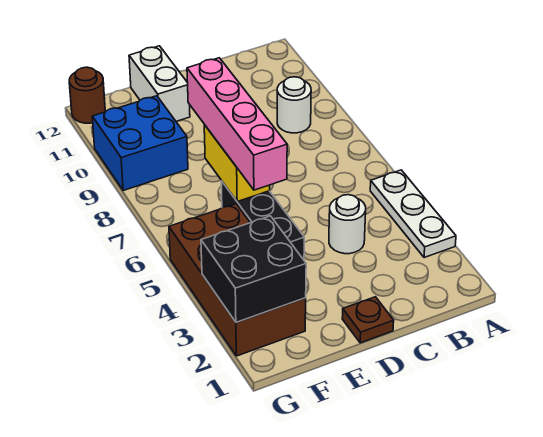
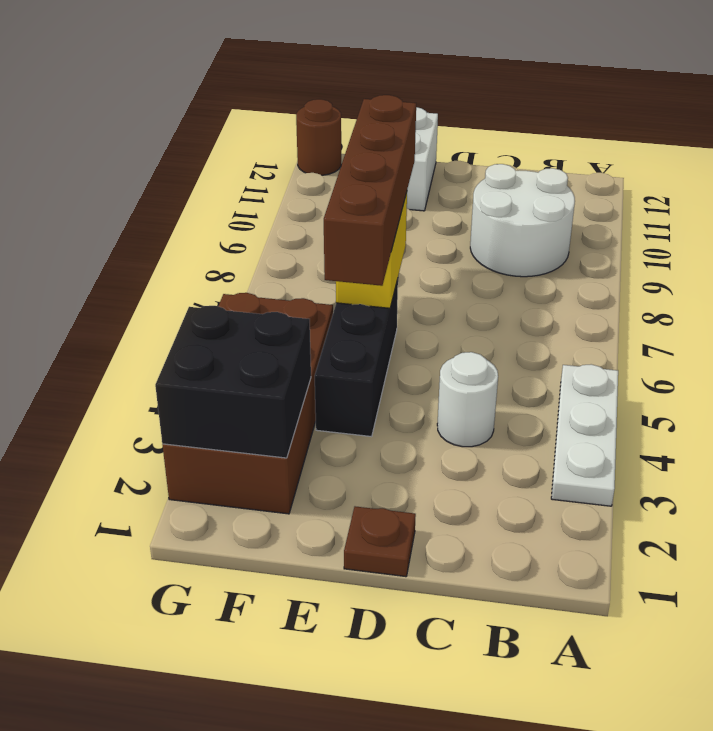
white 1x1 round brick [277,77,311,133] -> white 2x2 round brick [470,164,575,277]
pink 1x4 brick [187,58,287,190] -> brown 1x4 brick [324,95,416,286]
blue 2x2 brick [92,96,188,190] -> none

